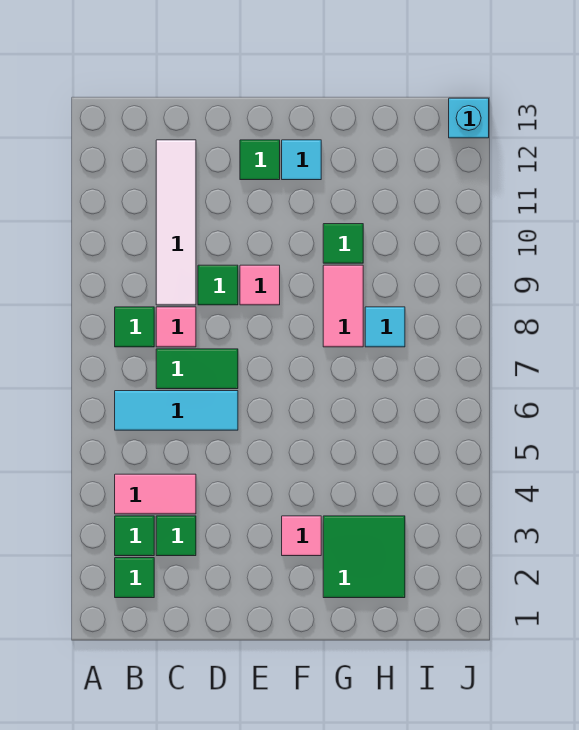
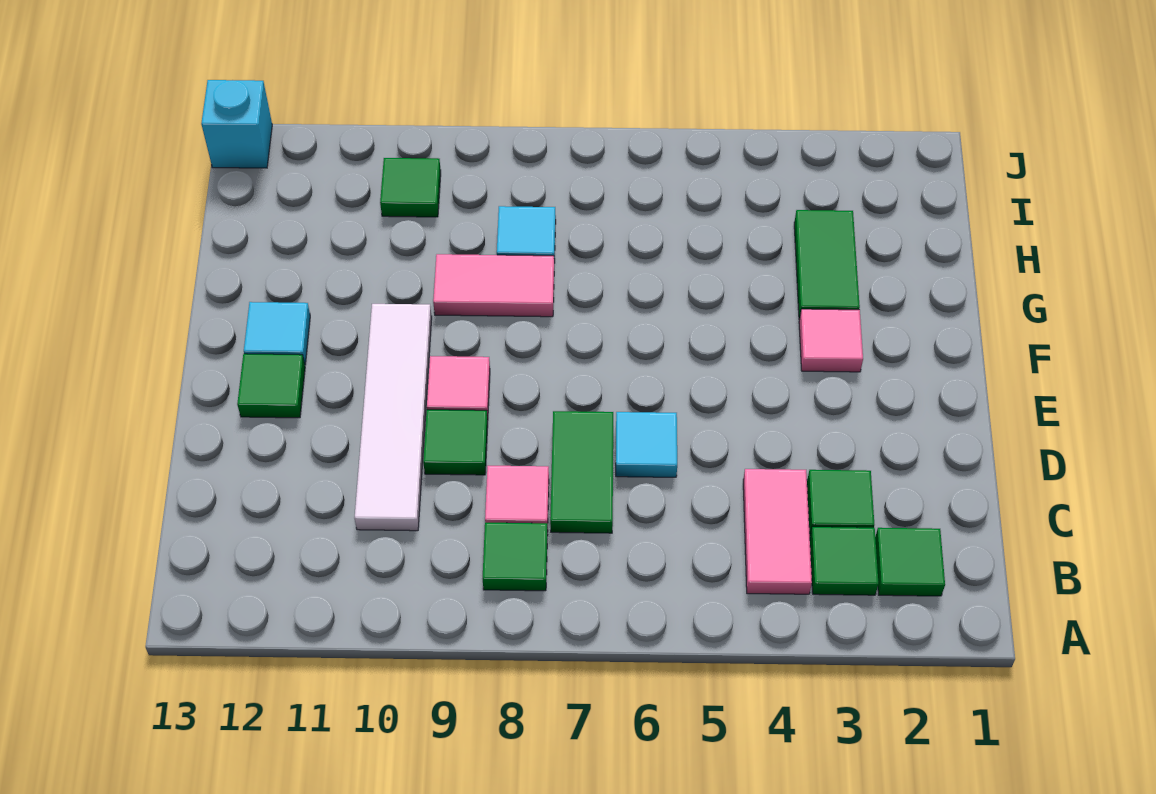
cyan 1x3 tile [115,391,238,430] -> cyan 1x1 tile [616,412,677,477]
white 1x4 tile [156,140,196,305] -> white 1x4 tile turned to [354,304,432,531]
green 2x2 tile [323,516,405,598] -> green 1x2 tile [794,210,860,320]
green 1x1 tile [323,224,363,263] -> green 1x1 tile moved to [380,158,441,217]

